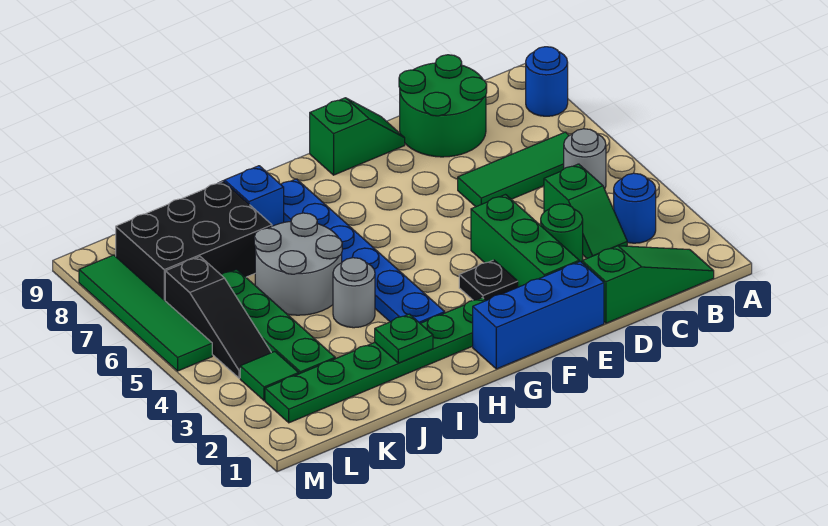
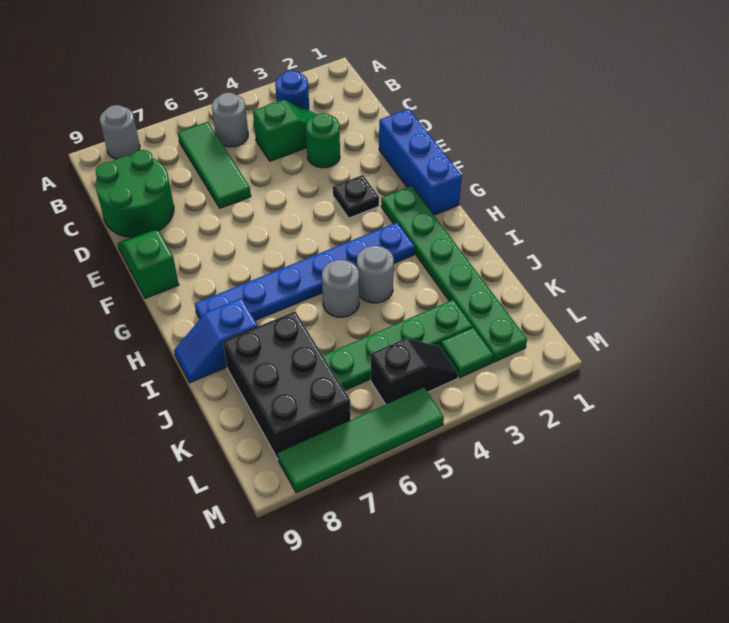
blue 1x1 round brick [526,47,568,116] -> grey 1x1 round brick [100,105,140,159]
green 1x3 slope [582,246,714,323] -> none
green 1x3 brick [471,195,579,287] -> none
green 1x1 plate [375,314,433,363] -> none
grey 2x2 round brick [254,213,342,315] -> grey 1x1 round brick [322,260,359,317]
black 1x3 slope [165,257,271,378] -> black 1x2 slope [371,338,458,404]

